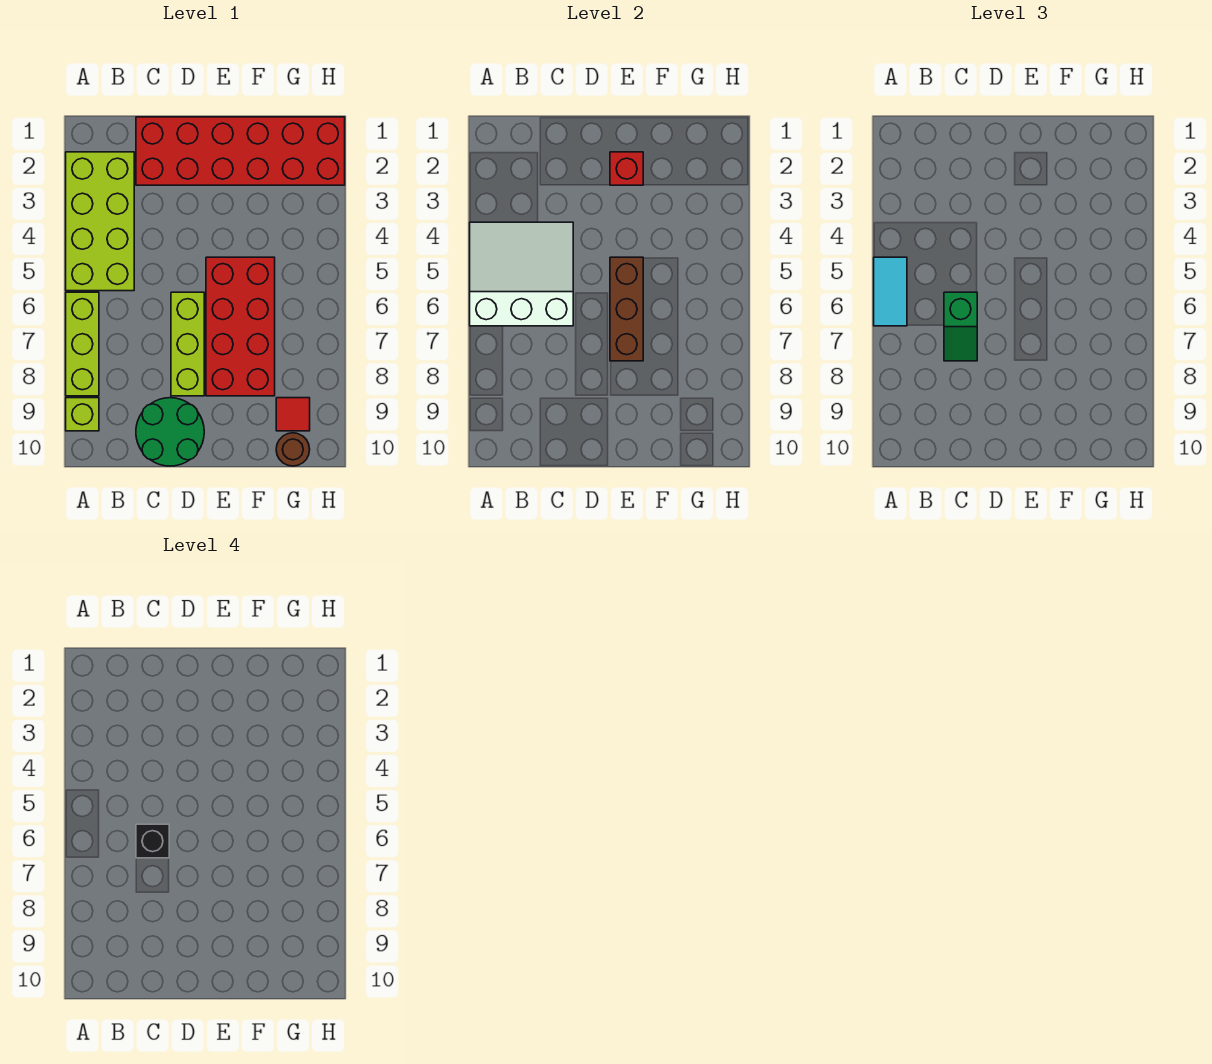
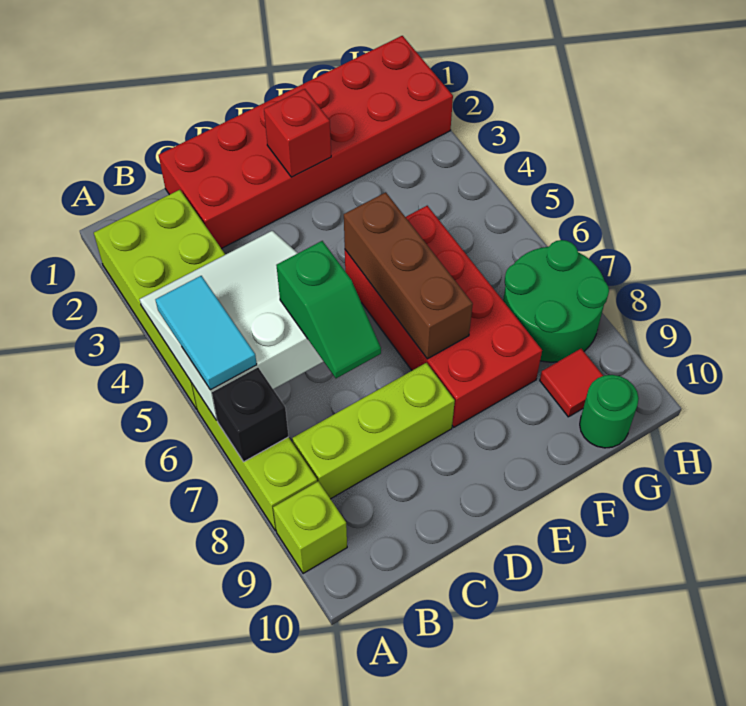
black 1x1 brick [136,824,169,858] -> black 1x1 brick moved to [212,368,289,462]
green 2x2 round brick [136,398,204,466] -> green 2x2 round brick moved to [503,240,609,362]
lime 1x3 brick [171,292,204,396] -> lime 1x3 brick turned to [292,363,455,499]
brown 1x1 round brick [276,433,310,466] -> green 1x1 round brick [580,375,639,448]

